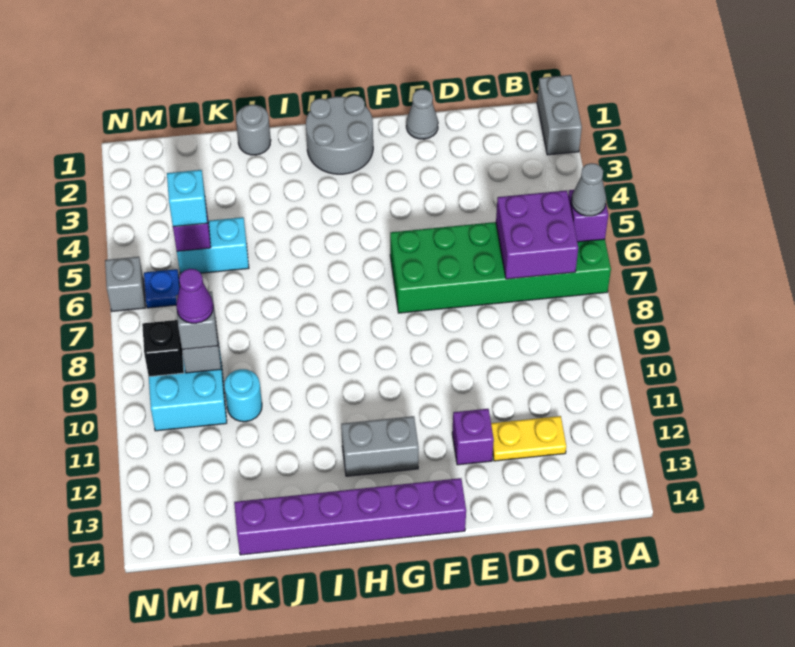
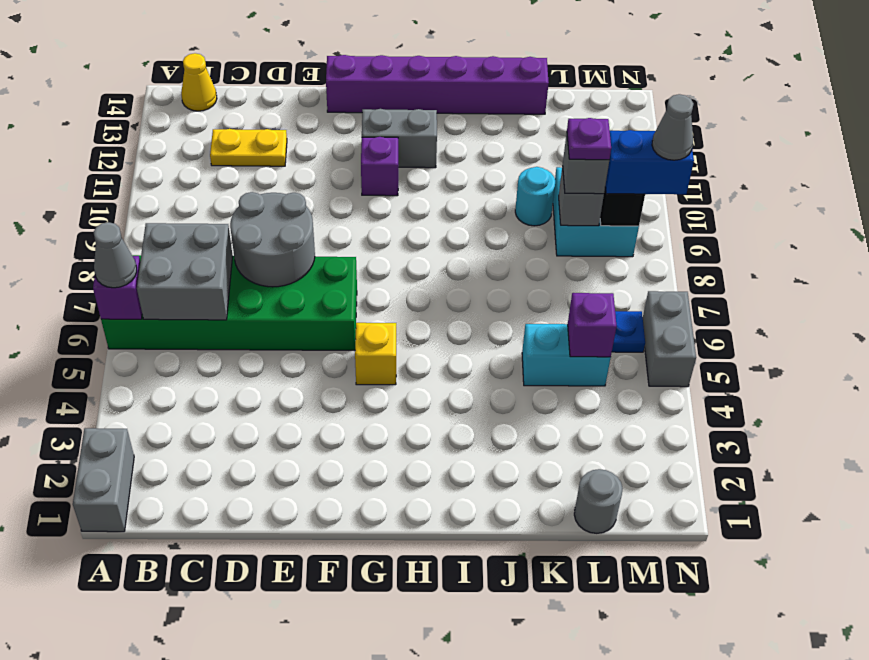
purple 2x2 brick [496,190,578,279] -> grey 2x2 brick [137,223,233,320]
none -> yellow 1x1 cone [181,53,217,111]
grey 1x1 cone [406,89,438,139] -> grey 1x1 cone moved to [652,94,694,160]
purple 1x1 brick [452,409,494,465] -> purple 1x1 brick moved to [361,137,398,196]
grey 2x2 round brick [306,95,373,174] -> grey 2x2 round brick moved to [230,192,315,287]
none -> yellow 1x1 brick [355,323,396,385]
grey 1x1 round brick [236,105,271,155] -> grey 1x1 round brick moved to [574,469,623,533]
cyan 1x1 brick [167,170,207,227] -> none
purple 1x1 cone [176,269,213,323] -> purple 1x1 plate [567,118,611,160]
none -> blue 1x2 brick [605,130,694,194]
grey 1x1 brick [105,257,145,311] -> grey 1x2 brick [643,291,696,387]

